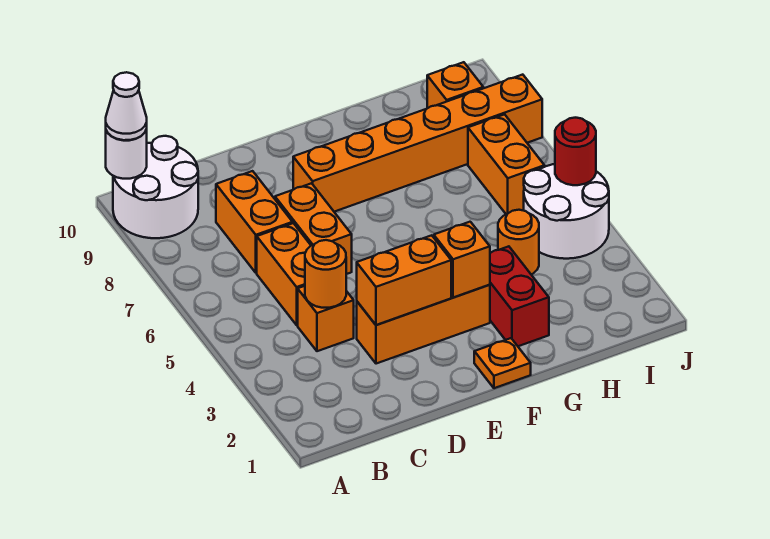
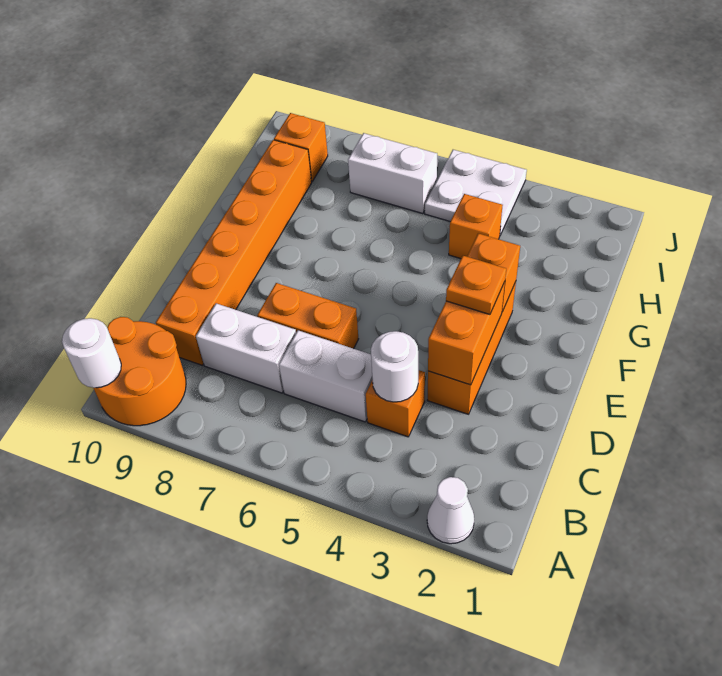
white 2x2 round brick [113,136,198,238] -> orange 2x2 round brick [94,317,186,426]
white 1x1 cone [106,72,147,140] -> white 1x1 cone moved to [427,477,474,544]
orange 1x1 round brick [305,240,346,308] -> white 1x1 round brick [371,331,418,402]
orange 1x2 brick [257,223,311,325] -> white 1x2 brick [279,330,373,422]
orange 1x2 brick [216,171,293,273] -> white 1x2 brick [196,303,296,393]
orange 1x6 brick [293,75,542,212] -> orange 1x6 brick moved to [156,140,312,365]
orange 1x1 plate [474,338,531,388] -> orange 1x1 plate moved to [446,256,506,314]
red 1x2 brick [490,246,549,346] -> none
orange 1x1 round brick [498,210,539,274] -> orange 1x1 brick [449,194,503,259]
white 2x2 round brick [524,164,609,259] -> white 2x2 plate [425,150,527,235]
orange 1x2 brick [468,114,545,214] -> white 1x2 brick [348,133,437,214]
red 1x1 round brick [555,118,596,185] -> none

